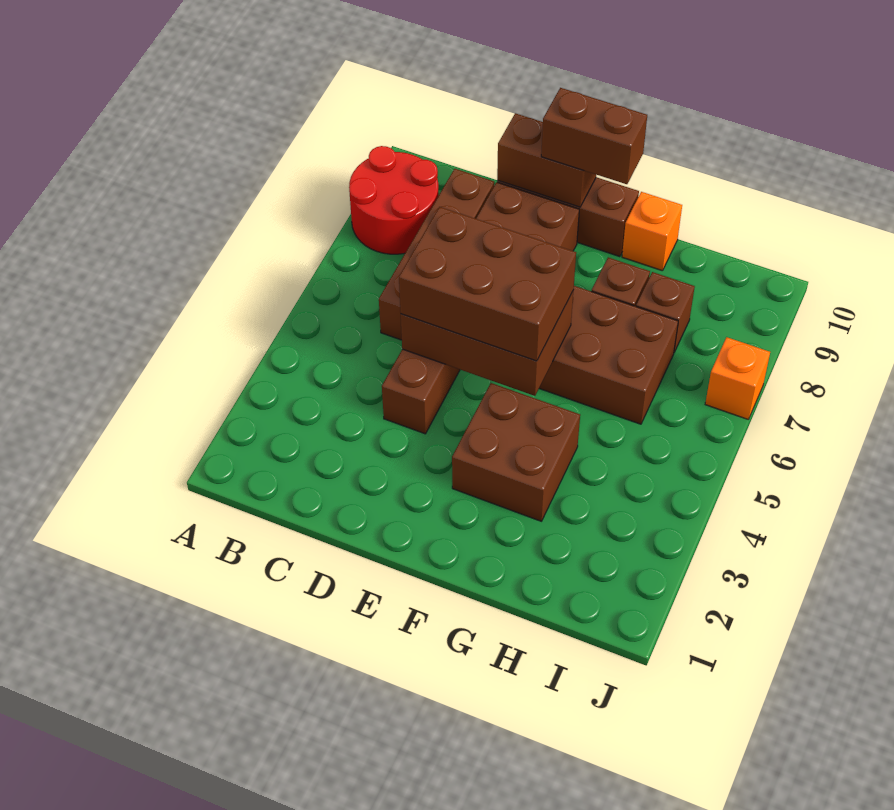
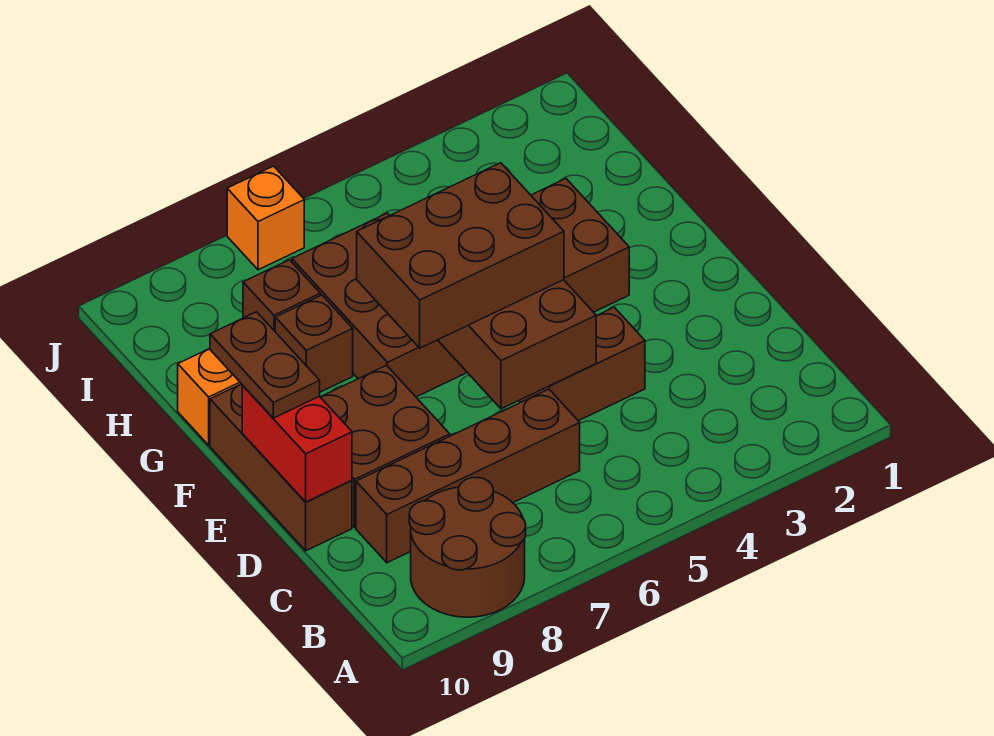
red 2x2 round brick [349,146,439,254] -> brown 2x2 round brick [409,477,526,617]
brown 2x3 brick [399,207,576,361] -> brown 2x3 brick turned to [357,163,564,348]
brown 1x2 brick [497,113,596,207] -> red 1x2 brick [242,386,352,502]
brown 1x2 brick [541,88,647,184] -> brown 1x2 plate [210,312,320,418]

